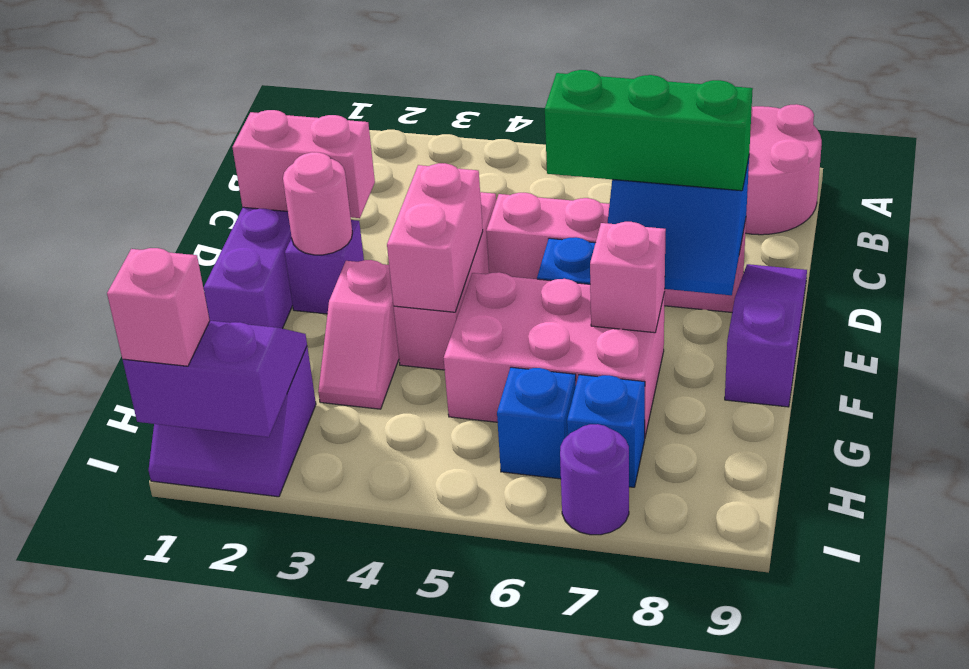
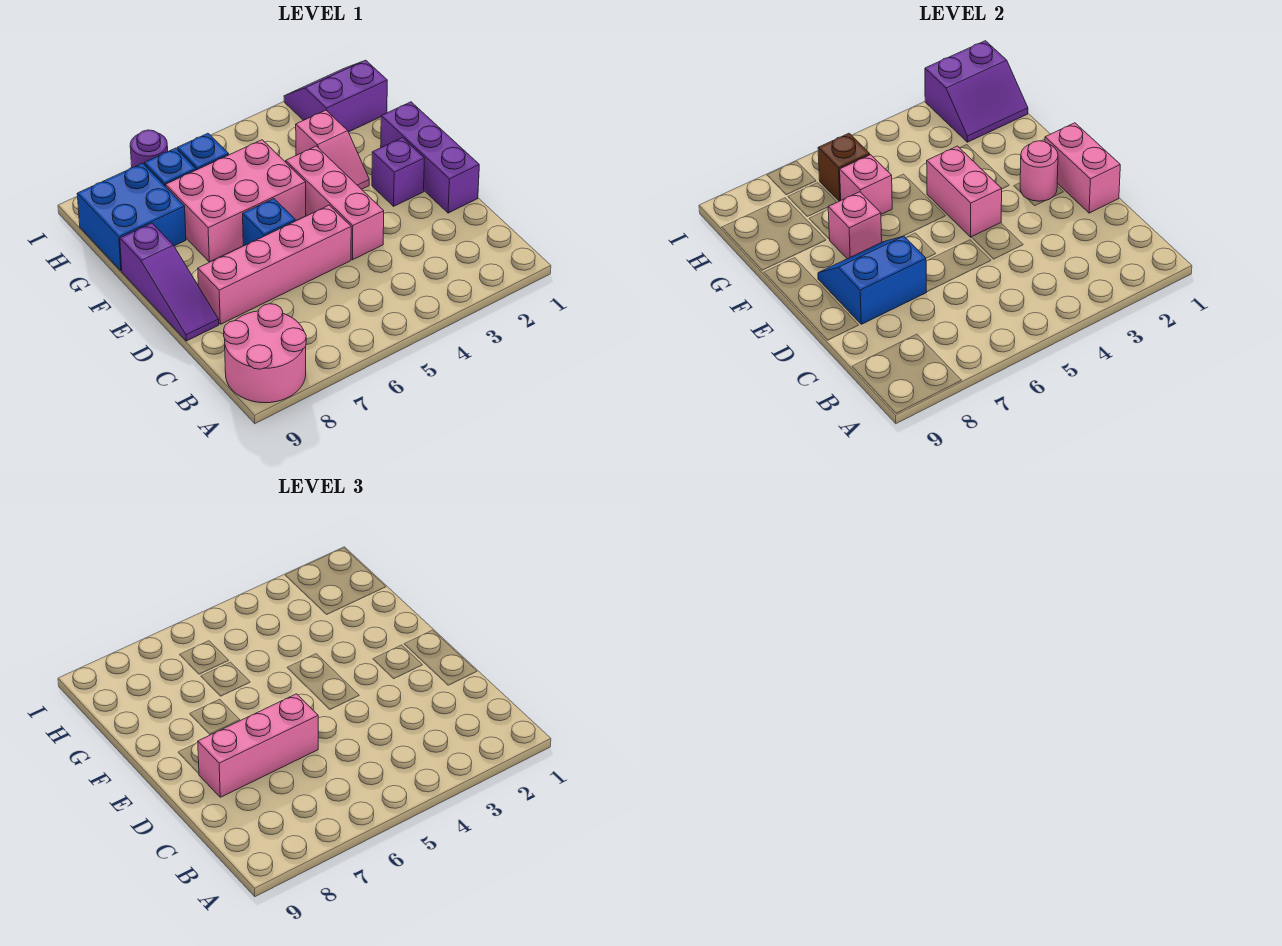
pink 1x2 brick [232,110,375,218] -> pink 1x2 brick turned to [1045,123,1120,213]
green 1x3 brick [545,70,753,191] -> pink 1x3 brick [198,694,318,797]
pink 1x2 slope [318,260,399,409] -> pink 1x2 slope turned to [296,110,369,189]
none -> blue 2x2 brick [77,163,186,271]
none -> brown 1x1 brick [818,133,870,201]
pink 1x1 brick [107,248,210,366] -> pink 1x1 brick moved to [840,155,892,214]

